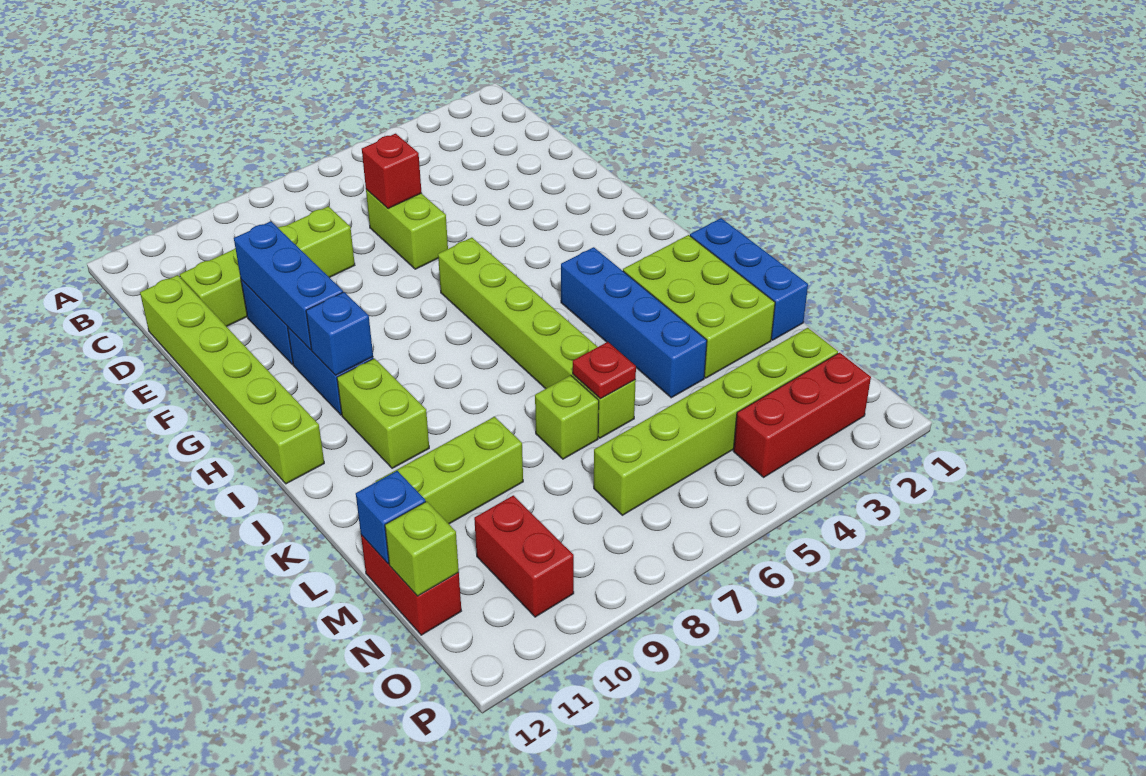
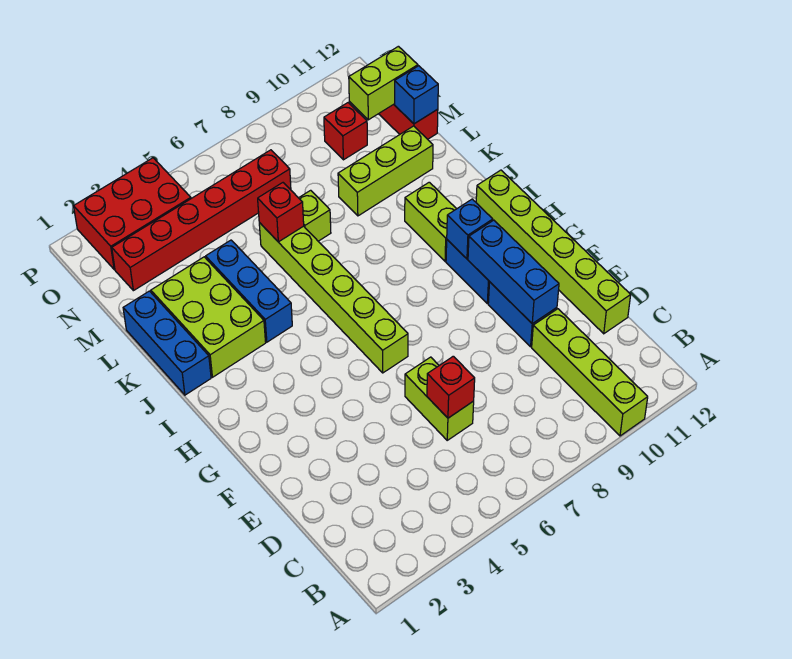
lime 1x4 brick [180,206,355,327] -> lime 1x4 brick turned to [532,309,648,436]
blue 1x4 brick [561,247,707,398] -> blue 1x3 brick [206,240,292,342]
red 1x1 plate [573,342,636,399] -> red 1x1 brick [258,183,304,242]
lime 1x6 brick [594,328,838,515] -> red 1x6 brick [112,150,291,291]
red 1x2 brick [474,495,574,617] -> red 1x1 brick [324,103,367,160]
lime 1x1 brick [385,501,459,596] -> lime 1x2 brick [349,46,418,120]
red 1x3 brick [733,353,871,477] -> red 2x3 brick [74,158,191,270]

